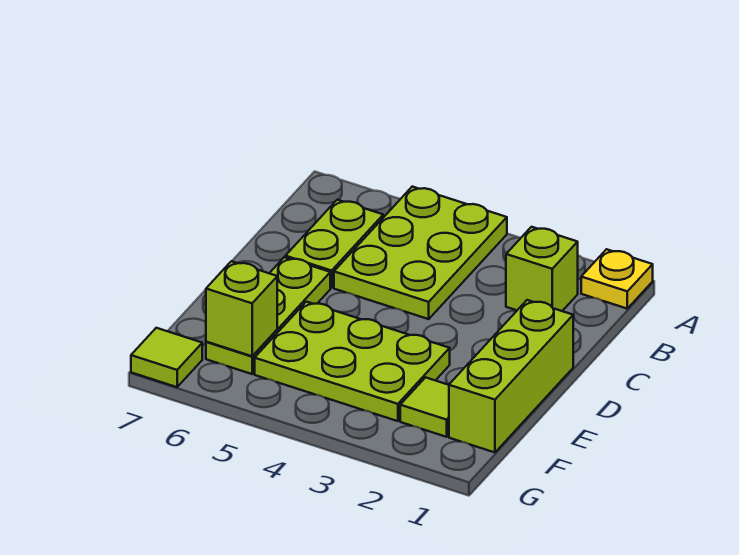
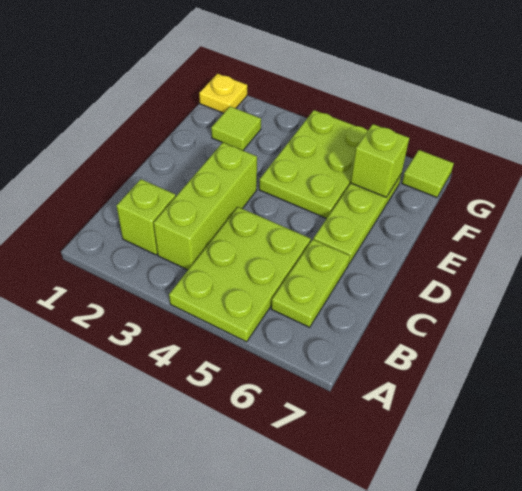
yellow 1x1 plate [581,249,653,309] -> yellow 1x1 plate moved to [199,74,247,113]
lime 1x3 brick [449,300,573,452] -> lime 1x3 brick moved to [154,143,257,270]
lime 2x3 plate [255,302,450,421] -> lime 2x3 plate turned to [259,110,368,219]

